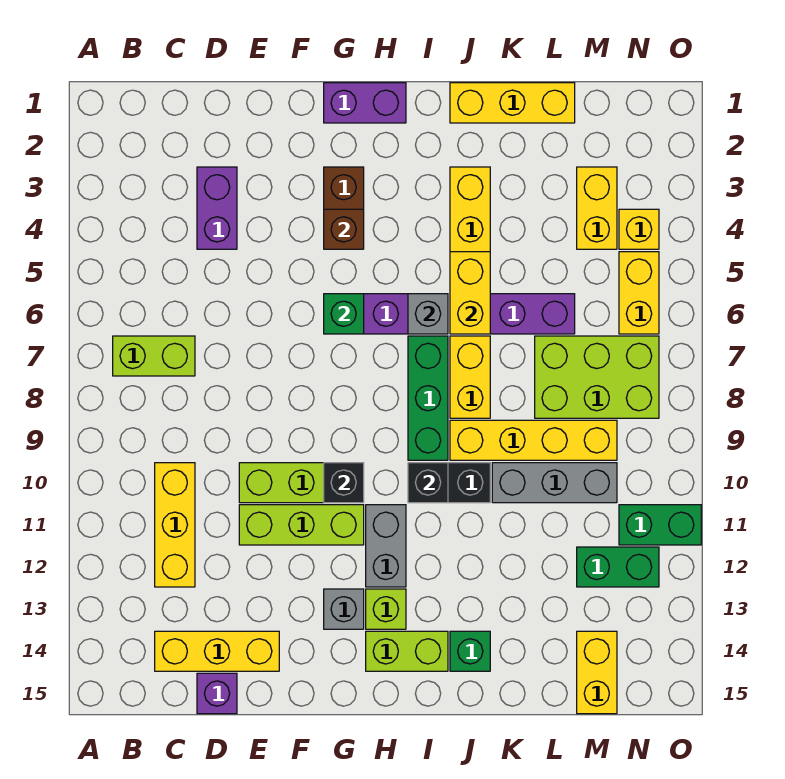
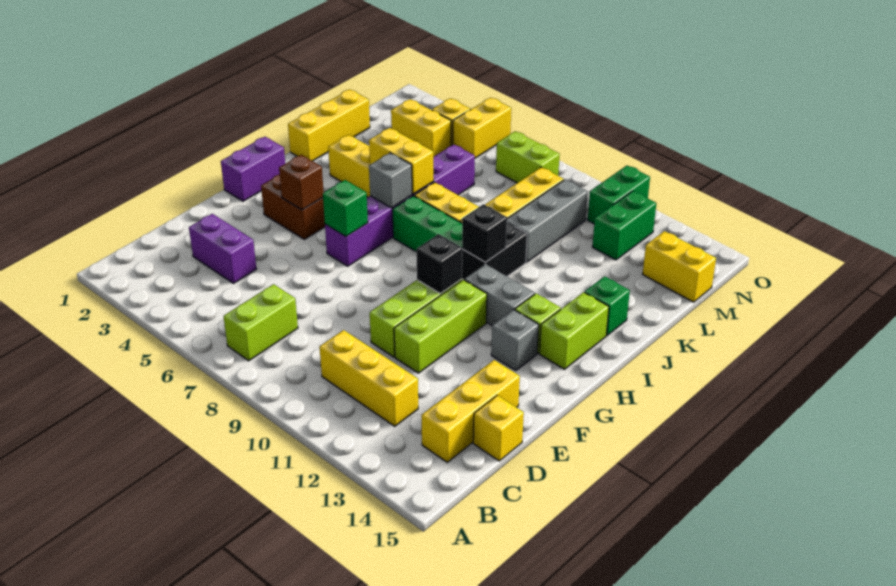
purple 1x1 brick [197,673,237,714] -> yellow 1x1 brick [473,395,524,461]
lime 2x3 brick [535,336,659,418] -> lime 1x2 brick [496,131,560,183]
yellow 1x2 brick [619,252,659,334] -> yellow 1x2 brick turned to [453,98,511,158]

